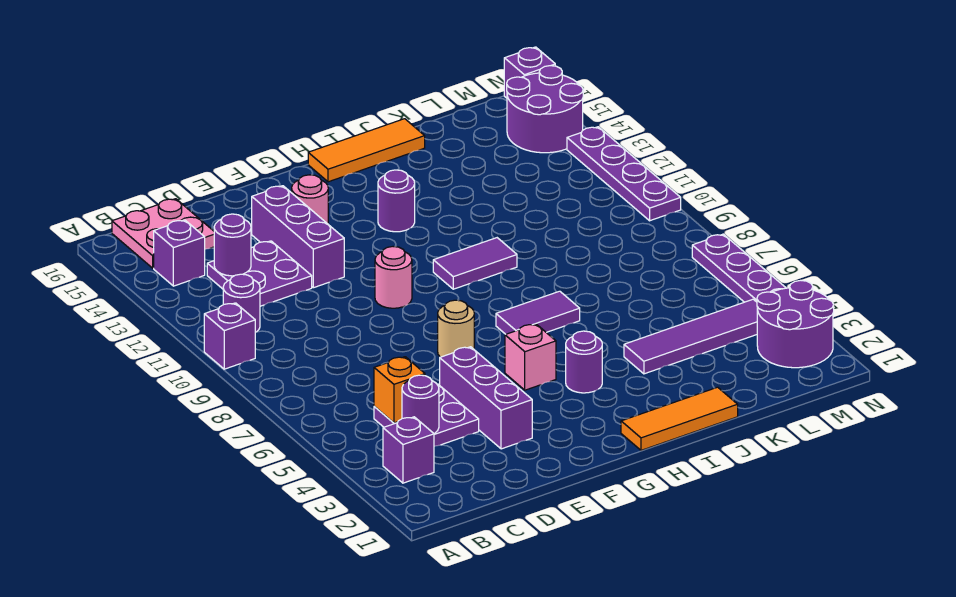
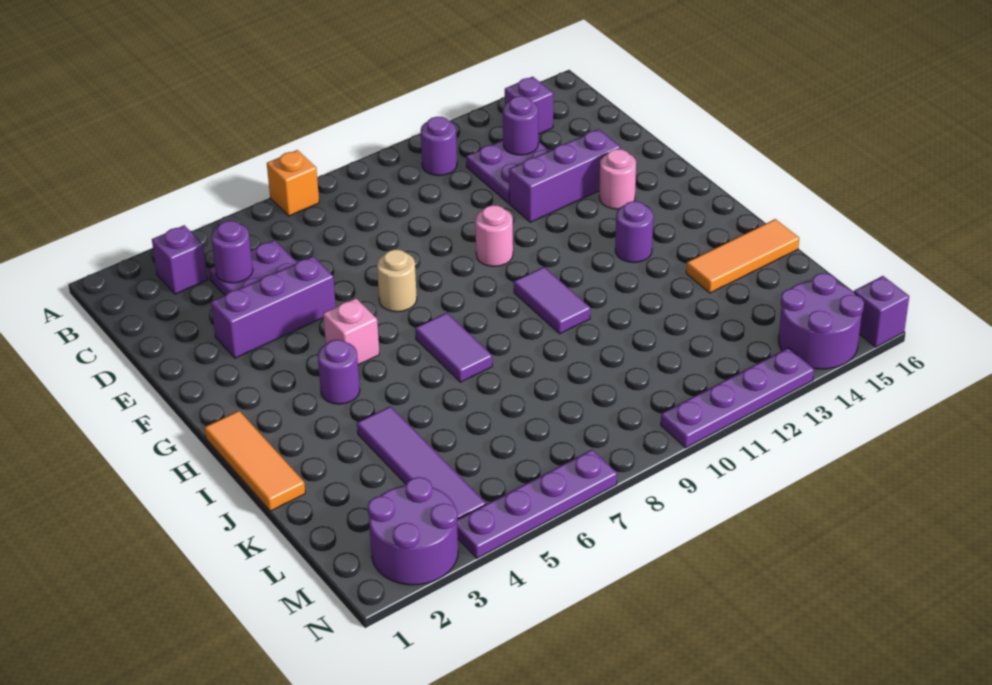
purple 1x1 brick [204,303,255,369] -> none
pink 2x2 plate [112,199,214,268] -> none
orange 1x1 brick [374,357,425,423] -> orange 1x1 brick moved to [267,150,319,216]
orange 1x3 tile [308,119,425,182] -> orange 1x3 tile turned to [686,219,799,293]

